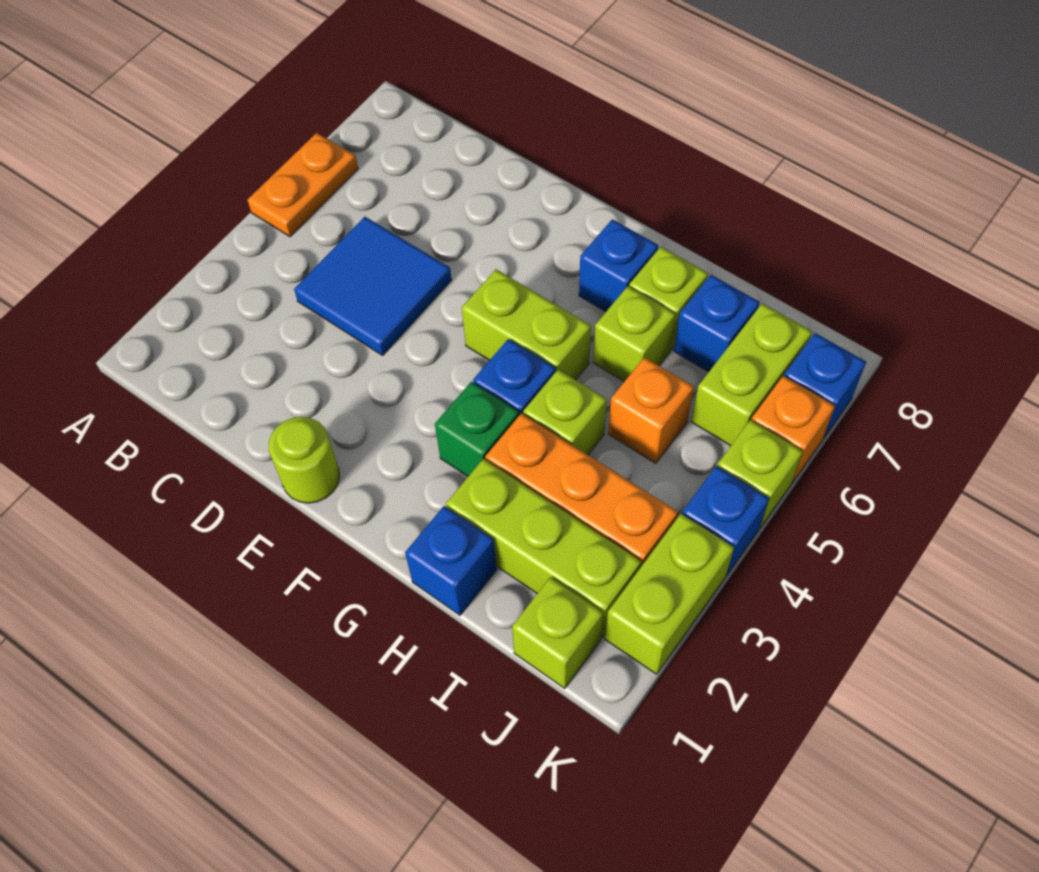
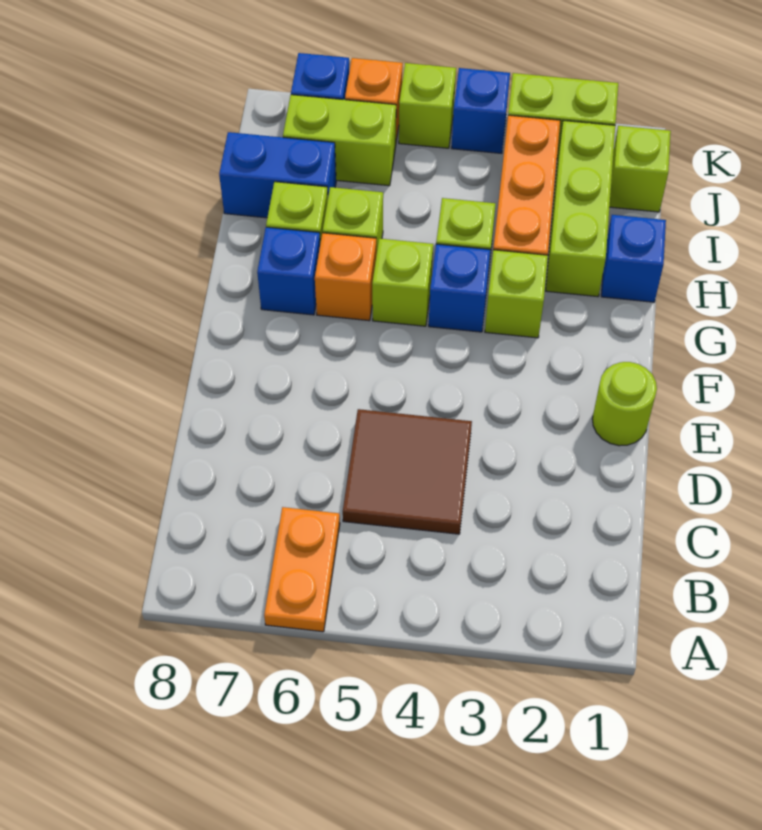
orange 1x2 plate [248,133,358,237] -> orange 1x2 plate turned to [264,507,340,632]
blue 2x2 tile [294,217,452,355] -> brown 2x2 tile [343,409,472,534]
lime 1x2 brick [462,269,591,380] -> lime 1x1 brick [372,238,433,326]
green 1x1 brick [435,382,519,476] -> lime 1x1 brick [485,250,548,338]
orange 1x1 brick [608,357,694,463] -> orange 1x1 brick moved to [315,233,376,321]
blue 1x1 brick [674,275,759,372] -> blue 1x2 brick [219,132,336,218]

